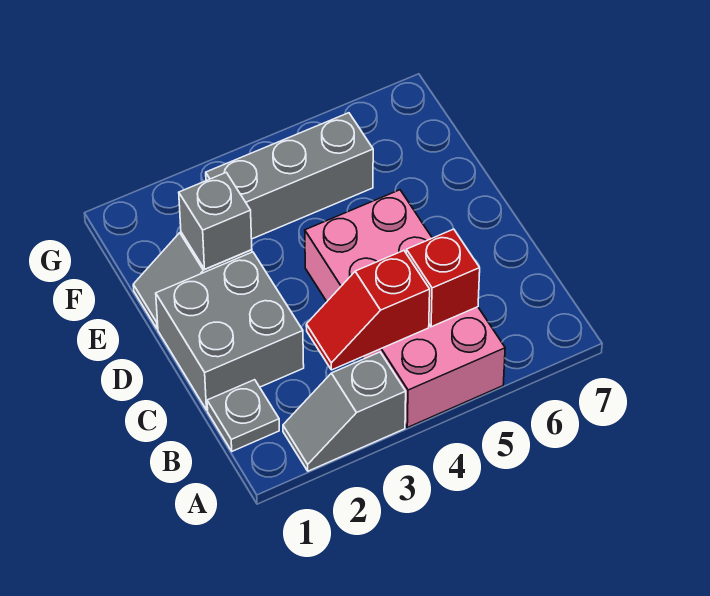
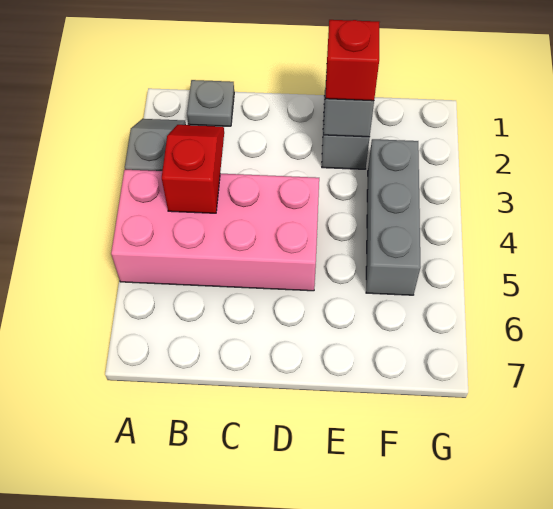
red 1x1 brick [406,229,480,327] -> red 1x1 brick moved to [325,20,380,101]
grey 2x2 brick [156,252,304,410] -> none

